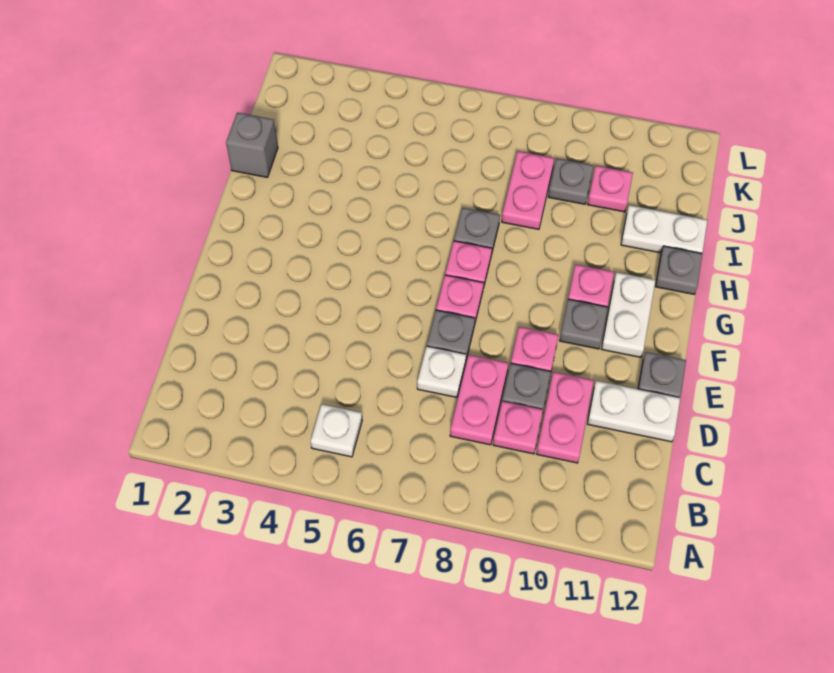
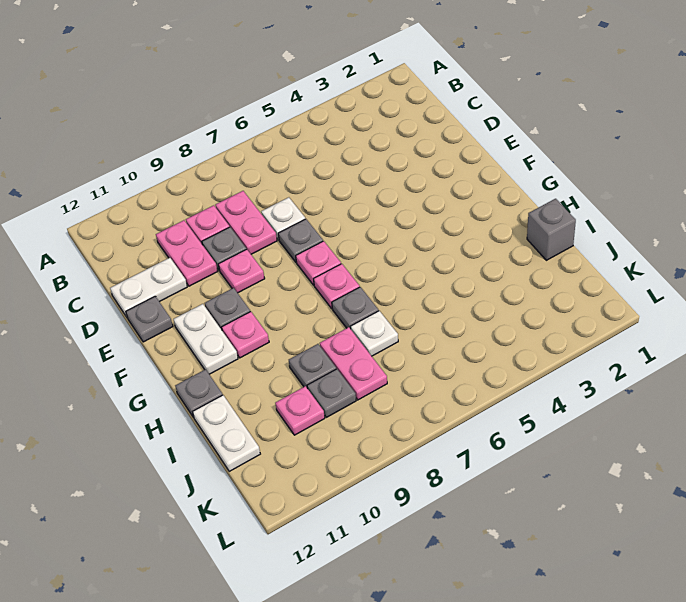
white 1x1 plate [310,404,362,457] -> white 1x1 plate moved to [351,311,398,356]
none -> grey 1x1 plate [289,344,336,389]
white 1x2 plate [621,205,708,253] -> white 1x2 plate turned to [193,395,260,471]

